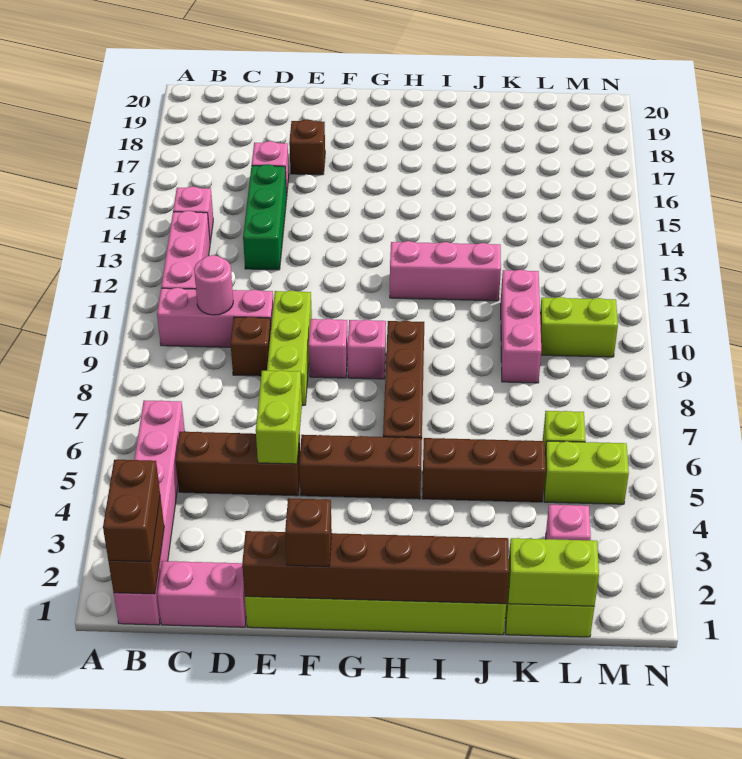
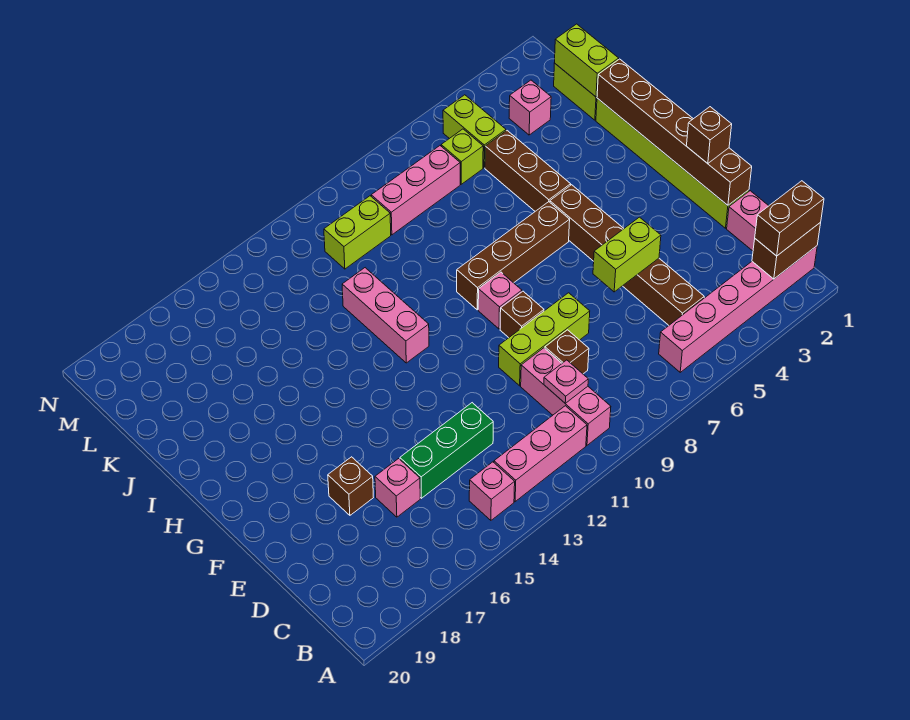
pink 1x1 round brick [194,255,233,315] -> pink 1x1 plate [544,360,588,403]
pink 1x1 brick [309,319,348,378] -> brown 1x1 brick [500,291,544,338]
pink 1x3 brick [501,270,541,383] -> pink 1x3 brick moved to [371,146,460,235]
lime 1x2 brick [540,297,618,357] -> lime 1x2 brick turned to [324,196,391,269]

